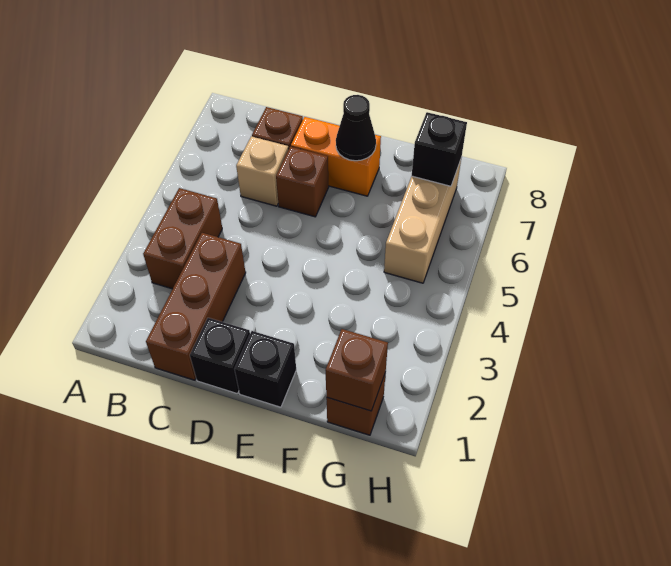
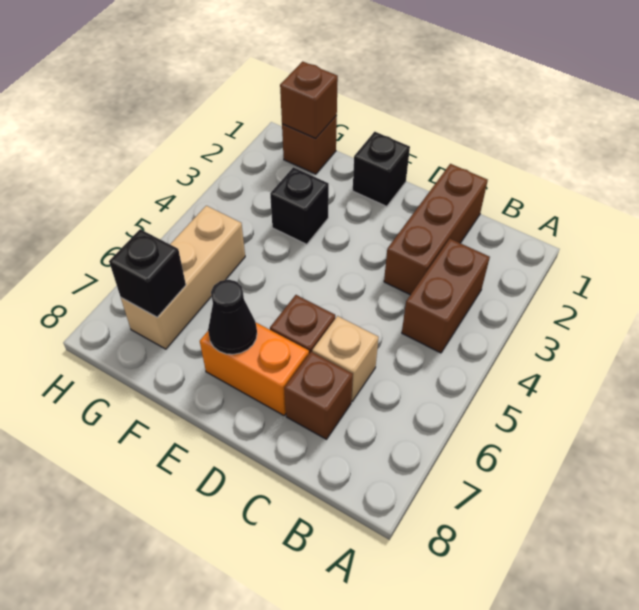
black 1x1 brick [190,318,250,393] -> black 1x1 brick moved to [270,167,329,244]

